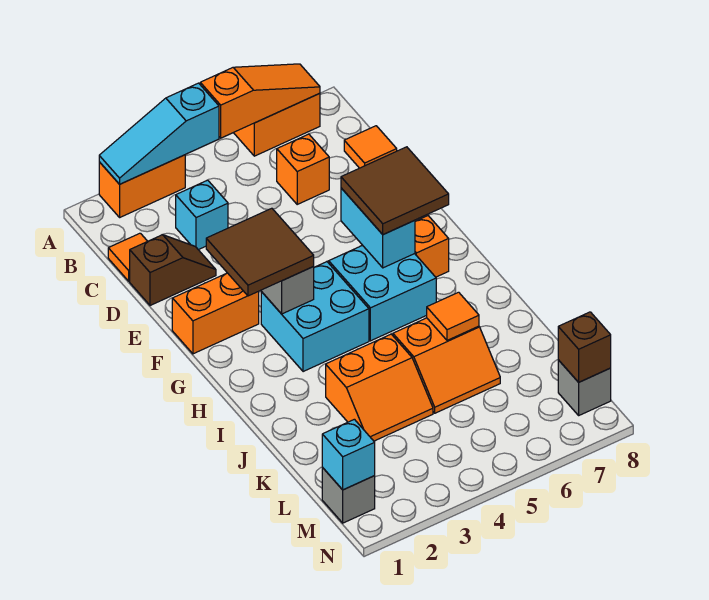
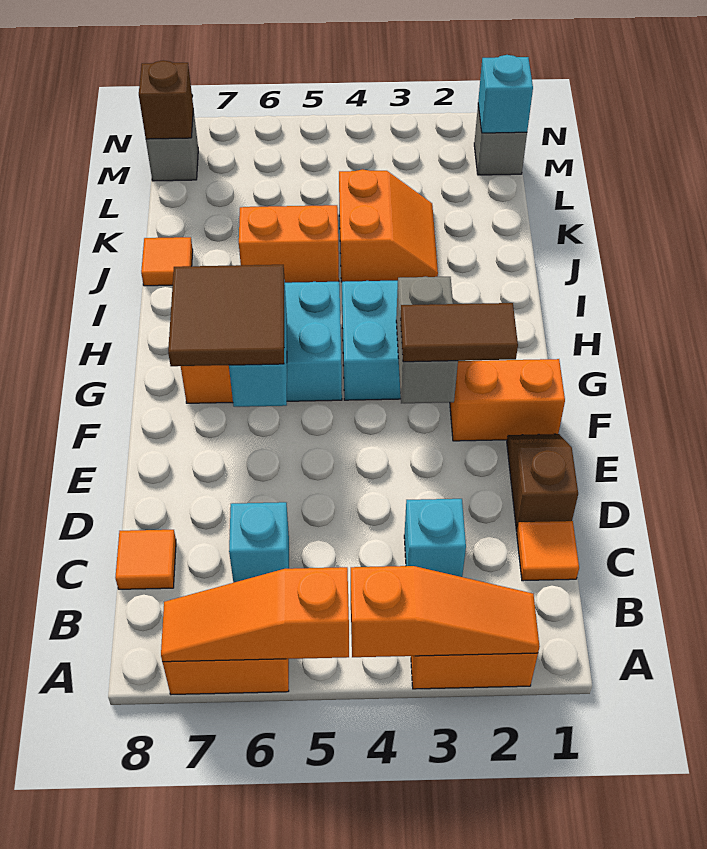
cyan 1x3 slope [99,83,219,184] -> orange 1x3 slope [351,566,540,657]
orange 1x1 brick [277,134,329,204] -> cyan 1x1 brick [229,502,289,583]
brown 1x2 slope [130,235,216,305] -> brown 1x2 slope turned to [507,434,578,531]
brown 2x2 tile [206,208,314,296] -> brown 1x2 tile [400,303,518,362]
orange 2x2 slope [326,334,433,441] -> orange 2x2 slope turned to [339,169,438,282]
orange 1x1 tile [427,292,479,340] -> orange 1x1 tile moved to [141,237,193,286]

